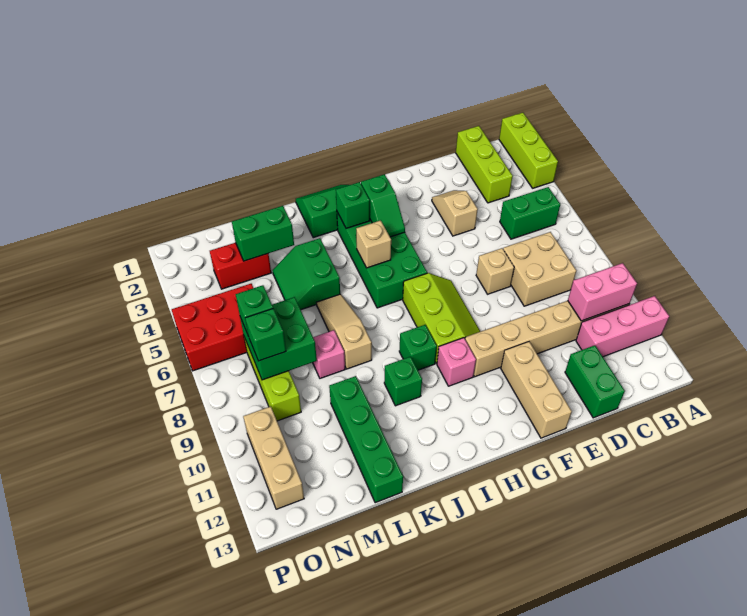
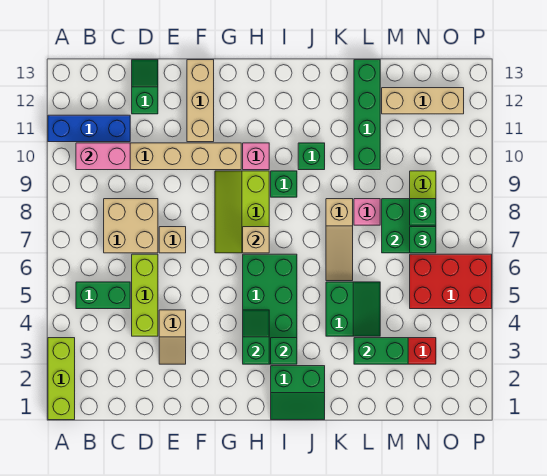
pink 1x3 brick [576,296,669,357] -> blue 1x3 brick [48,115,130,142]
lime 1x3 brick [456,126,513,203] -> lime 1x3 brick moved to [132,254,158,336]
green 1x2 brick [565,345,625,418] -> green 1x2 slope [132,60,158,114]
tan 1x1 brick [356,220,391,268] -> tan 1x1 brick moved to [243,227,269,253]
tan 1x3 brick [243,406,304,509] -> tan 1x3 brick turned to [382,88,464,114]

